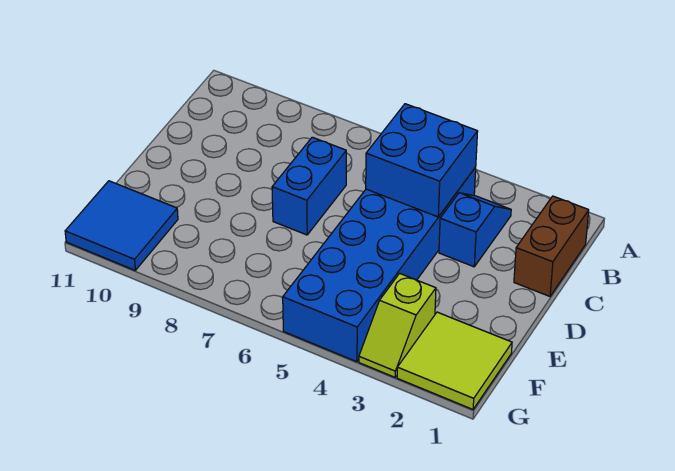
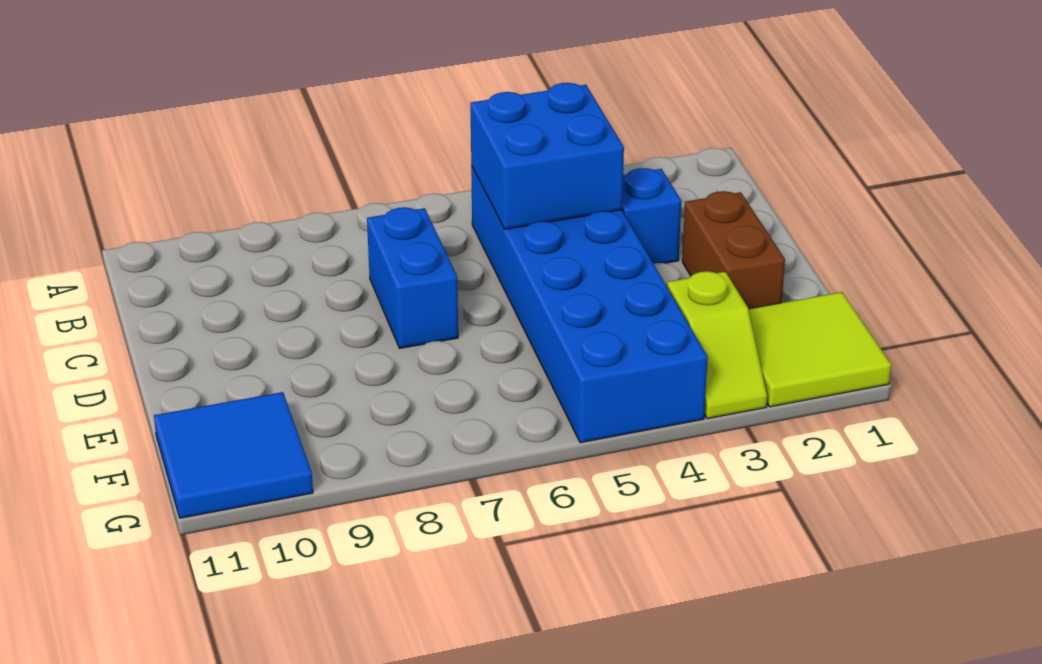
brown 1x2 brick [514,196,589,296] -> brown 1x2 brick moved to [682,191,785,309]

